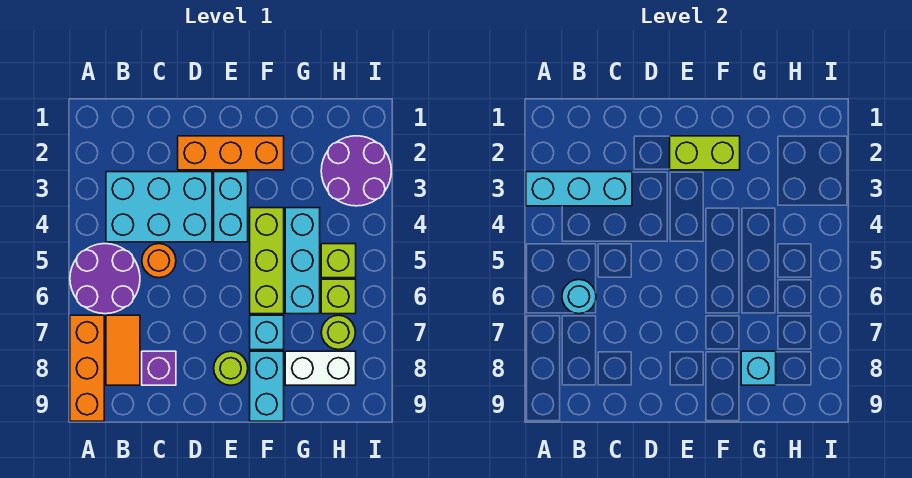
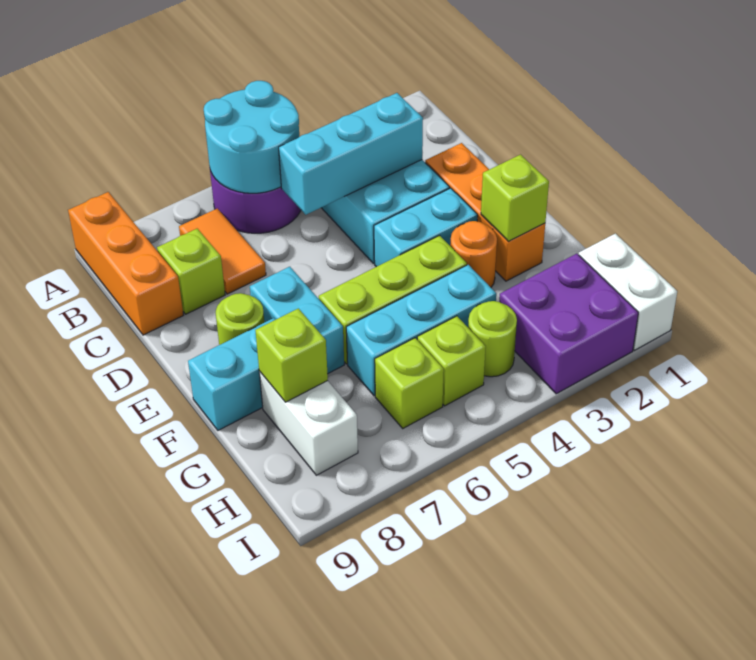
cyan 1x3 brick [526,172,632,206] -> cyan 1x3 brick turned to [279,93,423,215]
orange 1x3 brick [70,315,104,421] -> orange 1x3 brick turned to [68,192,183,335]
cyan 1x1 round brick [562,280,596,314] -> cyan 2x2 round brick [204,81,299,193]
orange 1x2 tile [106,315,140,385] -> orange 1x2 tile turned to [179,208,266,294]
orange 1x1 round brick [142,244,176,278] -> orange 1x1 round brick moved to [450,221,497,287]
purple 1x1 brick [142,351,176,385] -> lime 1x1 brick [157,229,225,314]
lime 1x2 brick [670,136,740,170] -> lime 1x1 brick [481,155,549,242]
cyan 1x1 brick [250,315,284,350] -> cyan 1x2 brick [250,267,344,374]
cyan 1x1 brick [741,351,776,385] -> lime 1x1 brick [255,308,328,402]
none -> white 1x2 brick [579,234,677,350]
purple 2x2 round brick [321,136,391,206] -> purple 2x2 brick [499,254,638,394]
lime 1x1 round brick [321,315,355,350] -> lime 1x1 round brick moved to [468,301,517,377]

